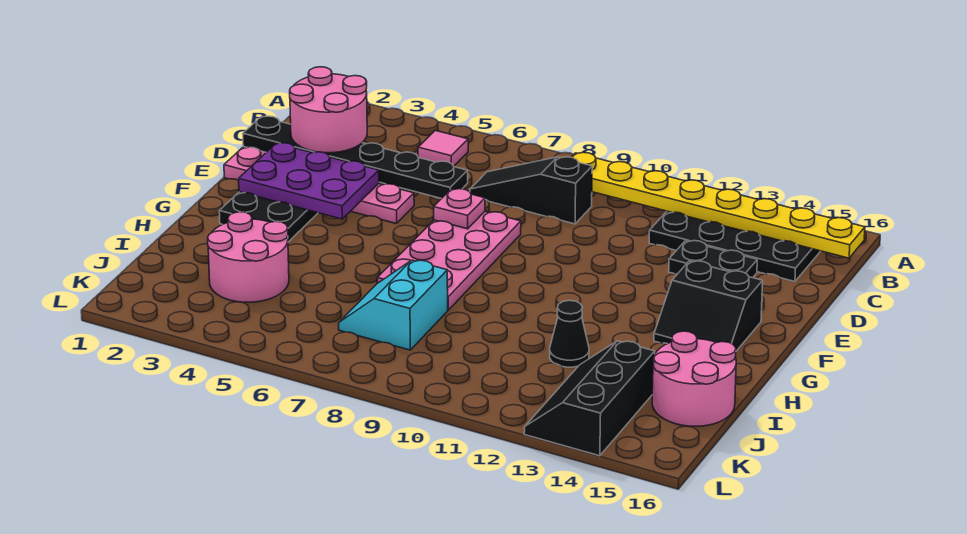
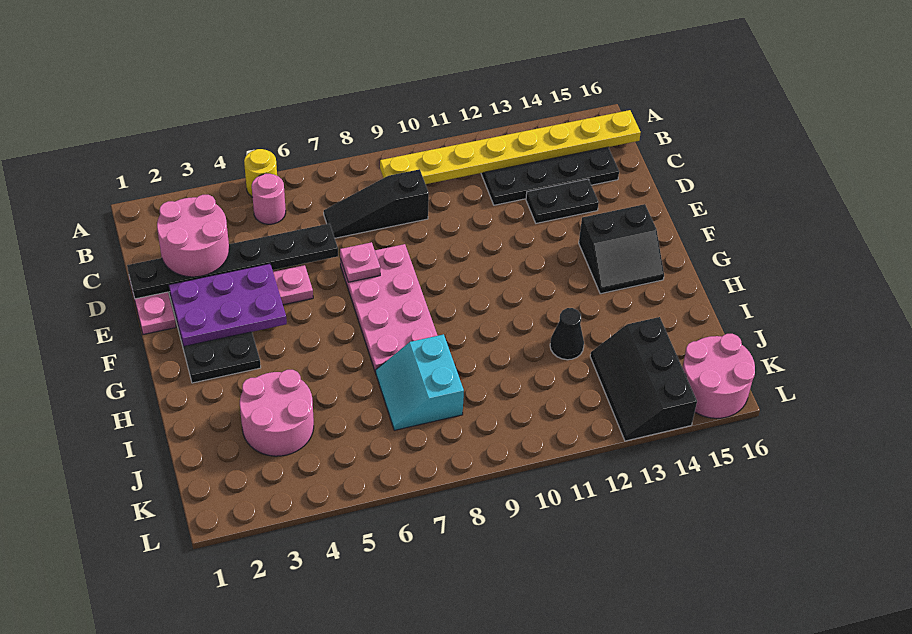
none -> yellow 1x1 round brick [244,149,277,197]
pink 1x1 tile [418,130,468,166] -> pink 1x1 round brick [252,174,286,224]
pink 2x2 round brick [652,331,736,426] -> pink 2x2 round brick moved to [682,334,755,418]

